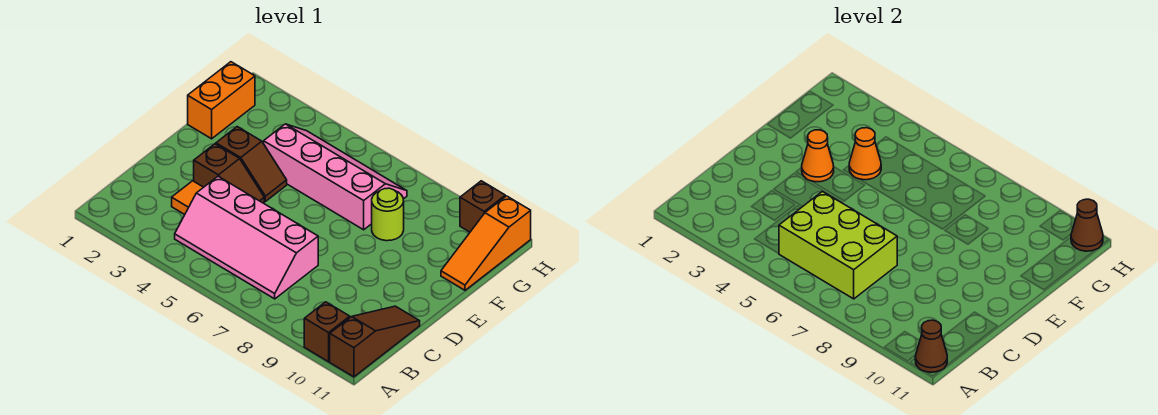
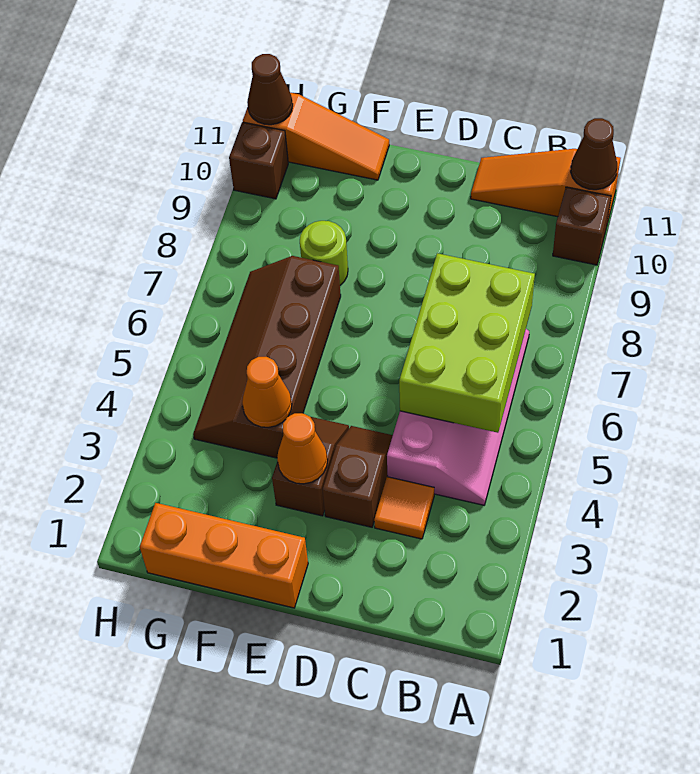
brown 1x3 slope [330,306,420,377] -> orange 1x3 slope [471,149,621,224]
orange 1x2 brick [188,62,255,139] -> orange 1x3 brick [140,503,308,608]
pink 2x4 slope [264,124,407,230] -> brown 2x4 slope [193,256,341,458]

